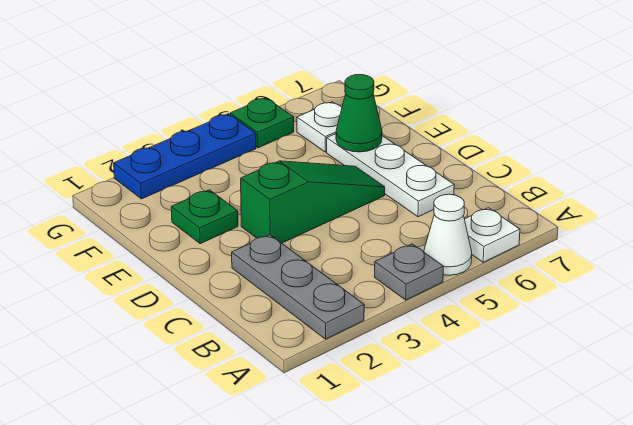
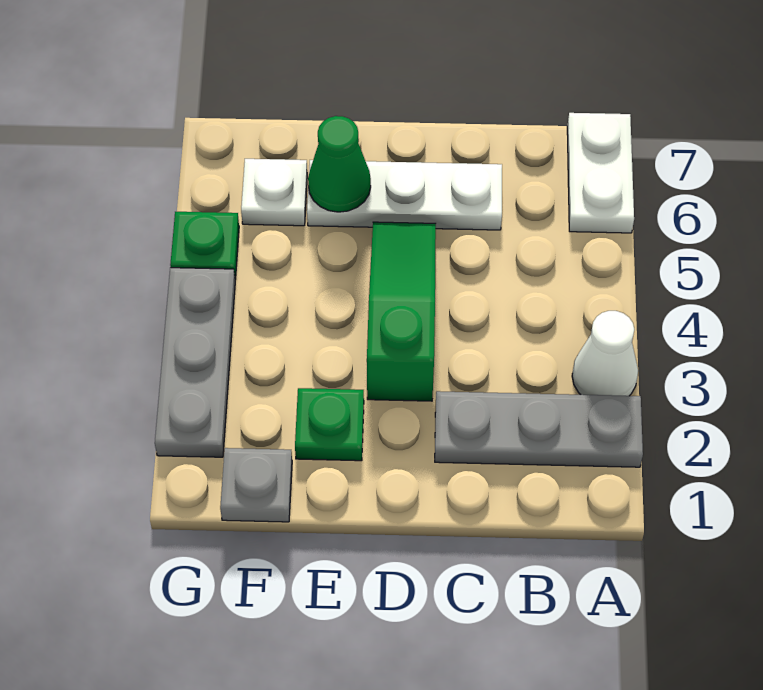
grey 1x1 plate [375,244,443,300] -> grey 1x1 plate moved to [220,448,292,522]
white 1x1 cone [424,194,472,275] -> white 1x1 cone moved to [572,311,638,396]
white 1x1 plate [465,208,520,262] -> white 1x2 plate [567,113,634,233]
blue 1x3 plate [114,114,256,199] -> grey 1x3 plate [155,268,235,457]

